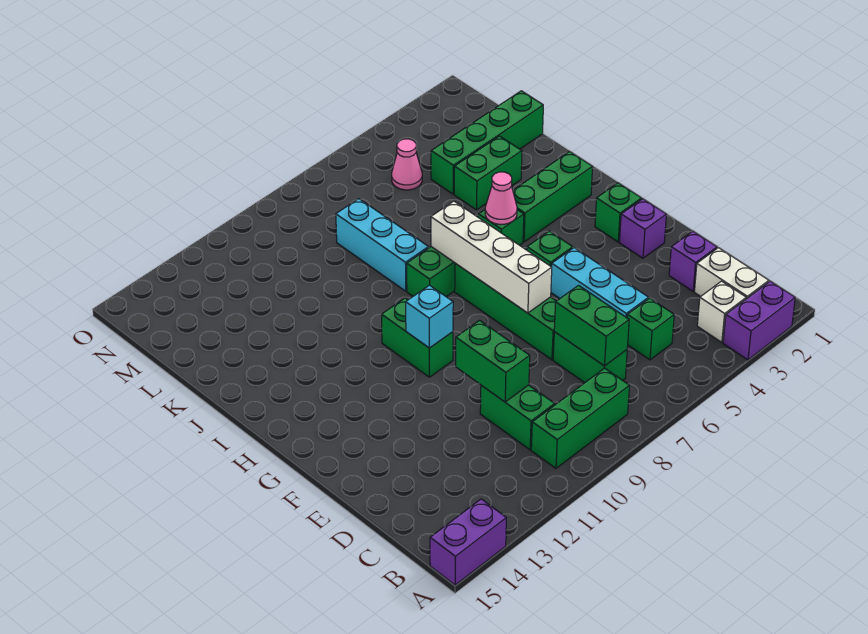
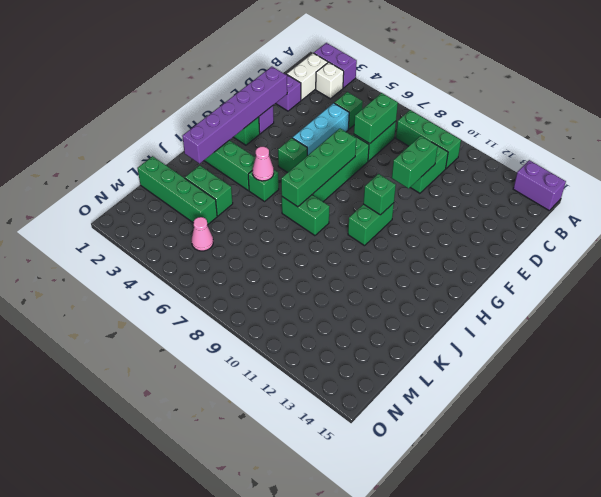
none -> purple 1x6 brick [182,67,287,164]
white 1x4 brick [431,201,552,313] -> green 1x4 brick [281,129,356,207]
cyan 1x1 brick [406,285,453,348] -> green 1x1 brick [363,174,396,215]
cyan 1x3 brick [336,199,429,291] -> none

